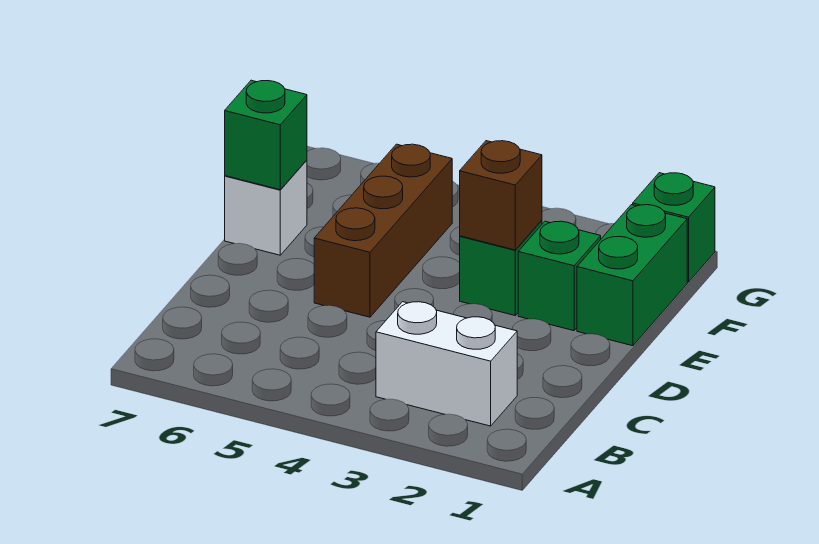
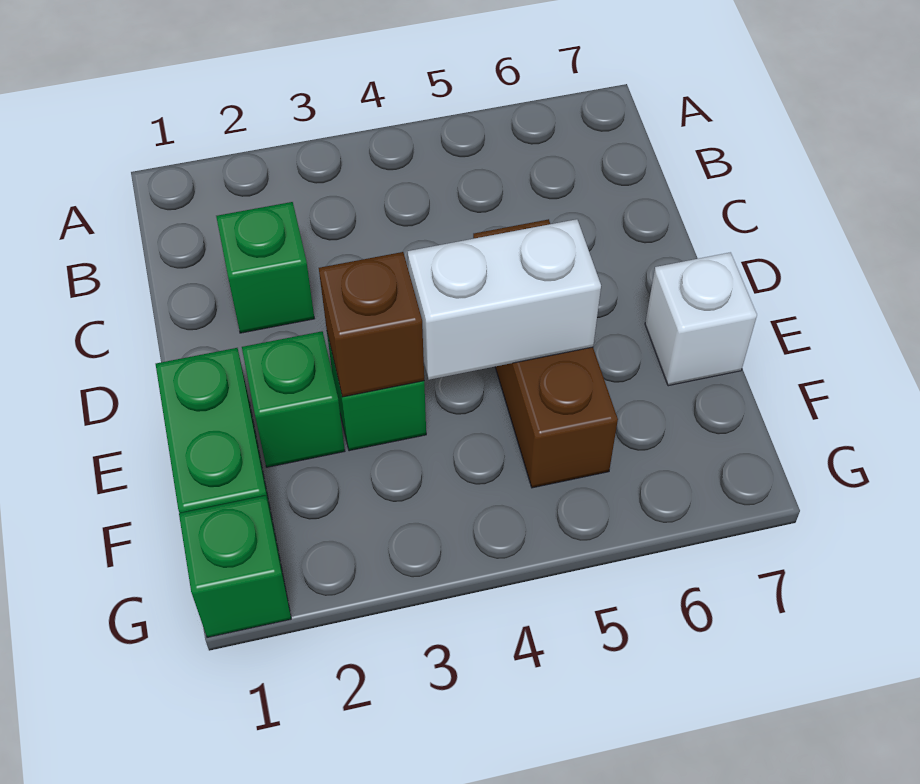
white 1x2 brick [376,302,517,426] -> white 1x2 brick moved to [408,219,601,380]
green 1x1 brick [225,80,307,190] -> green 1x1 brick moved to [216,202,314,333]

